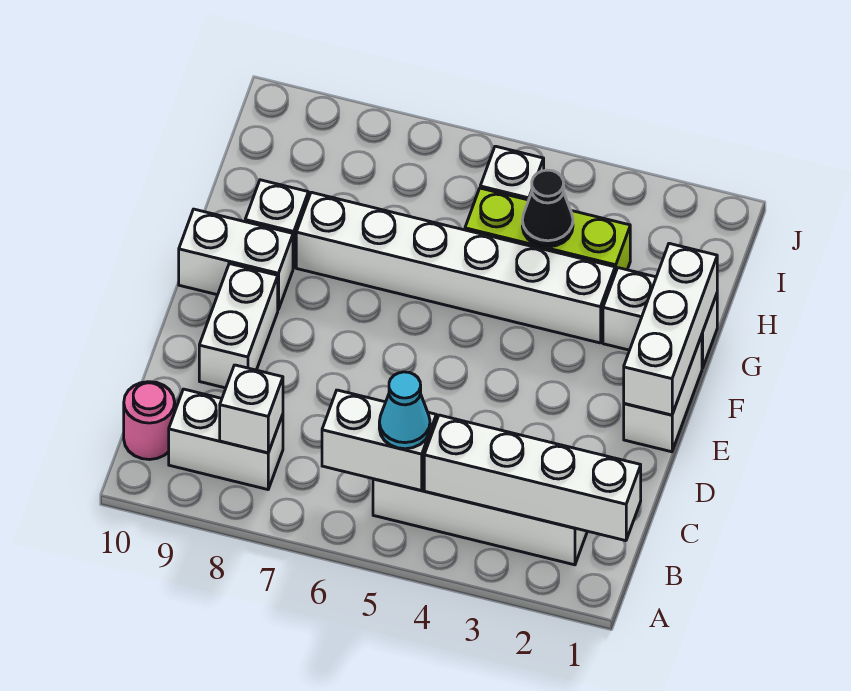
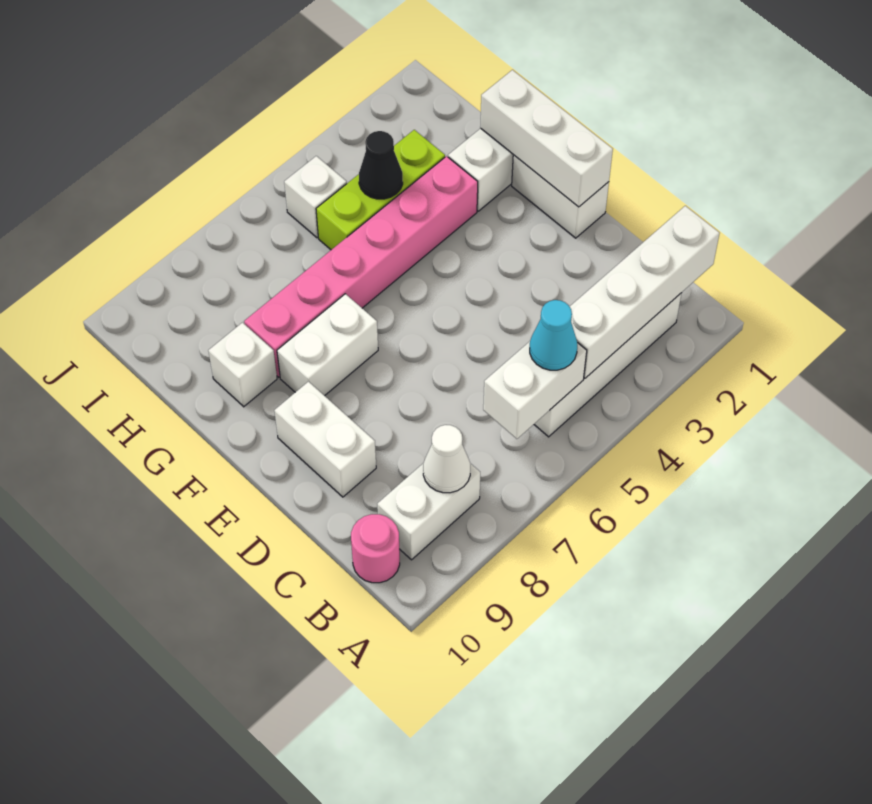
white 1x1 brick [220,365,283,453] -> white 1x1 cone [423,425,470,493]
white 1x2 brick [179,209,293,309] -> white 1x2 brick moved to [277,294,378,396]
white 1x6 brick [296,192,615,343] -> pink 1x6 brick [244,156,478,377]

